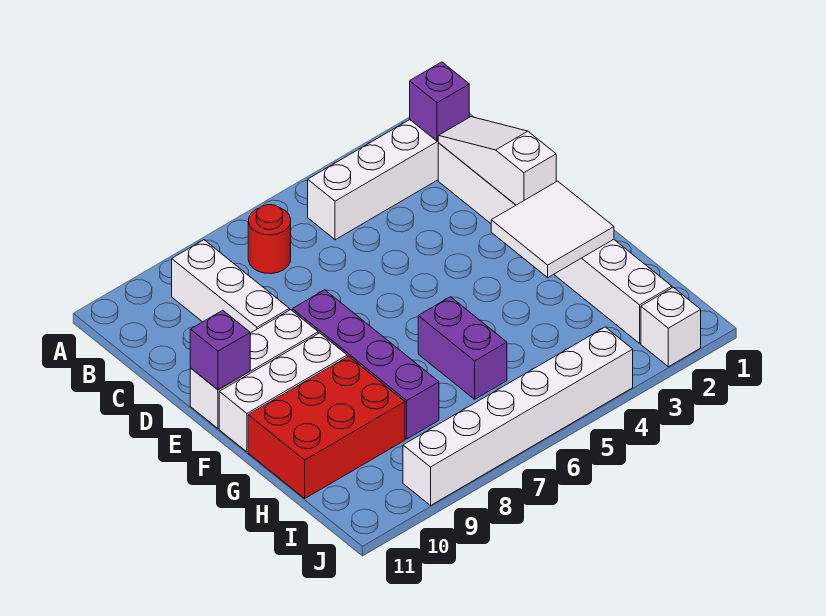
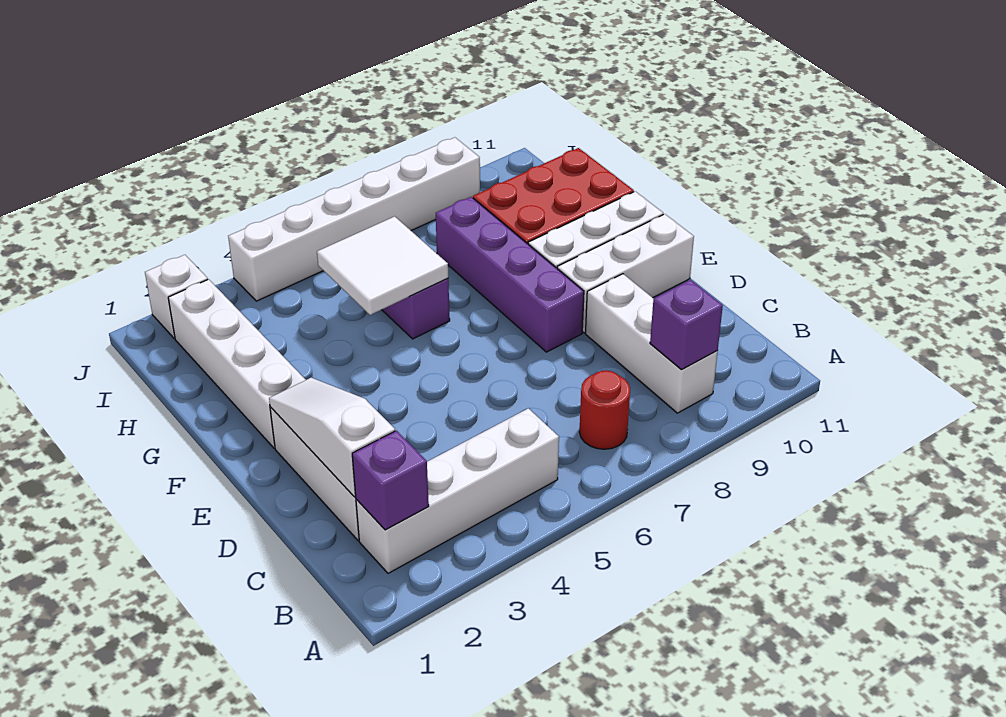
white 1x3 slope [438,117,556,205] -> white 1x3 slope turned to [269,378,395,497]
purple 1x1 brick [190,310,250,390] -> purple 1x1 brick moved to [650,280,723,370]
white 2x2 tile [491,181,614,277] -> white 2x2 tile moved to [317,216,448,315]

